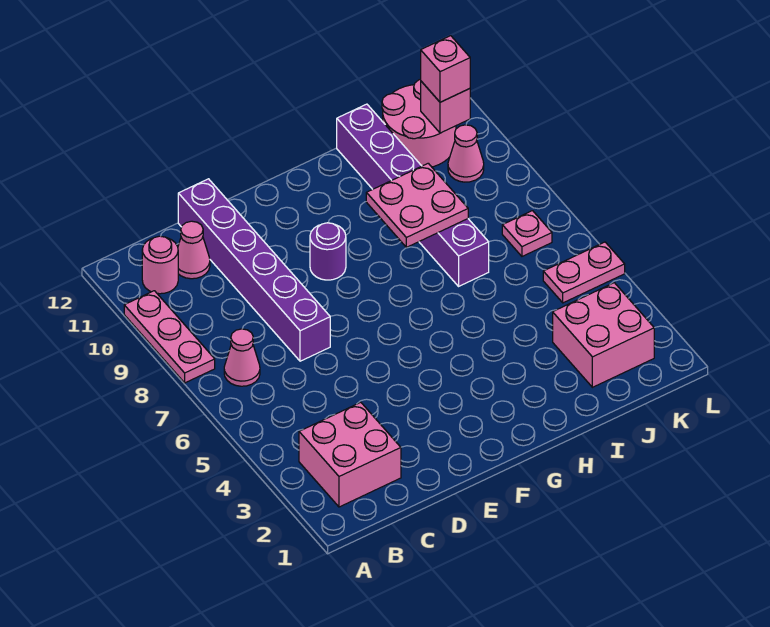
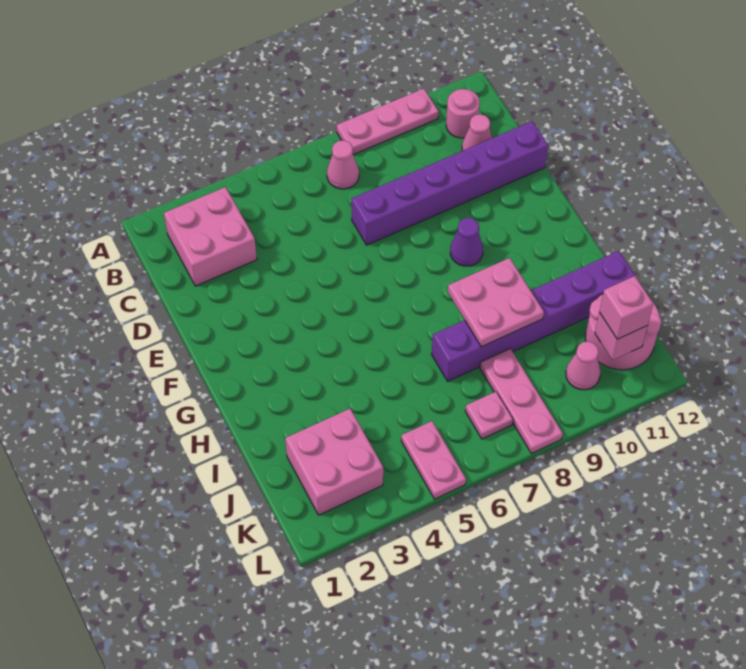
purple 1x1 round brick [310,223,346,280] -> purple 1x1 cone [450,218,483,266]
none -> pink 1x3 plate [480,349,563,453]

